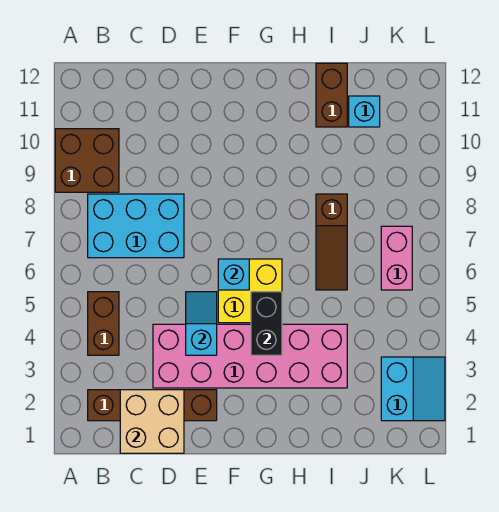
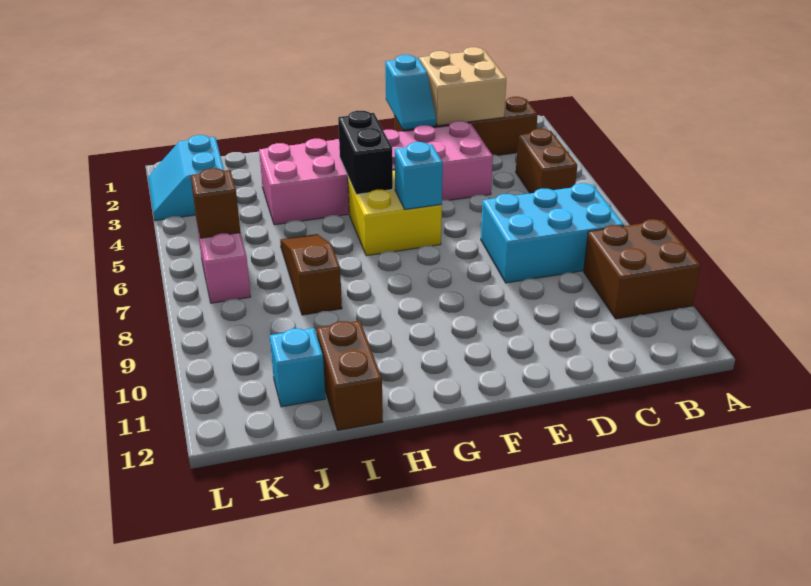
cyan 1x2 slope [186,292,217,355] -> cyan 1x2 slope moved to [385,55,436,130]
none -> brown 1x1 brick [190,168,240,238]

